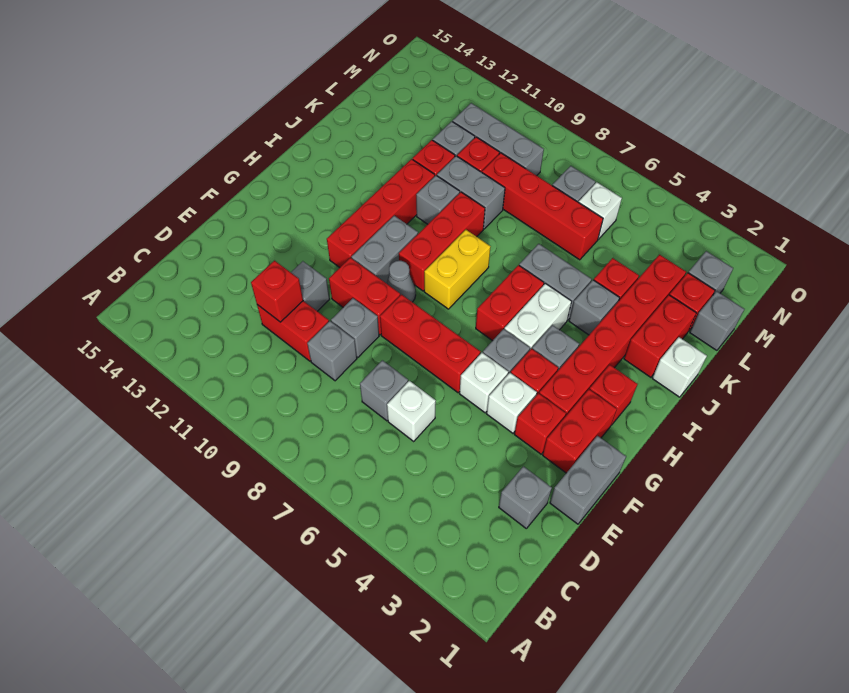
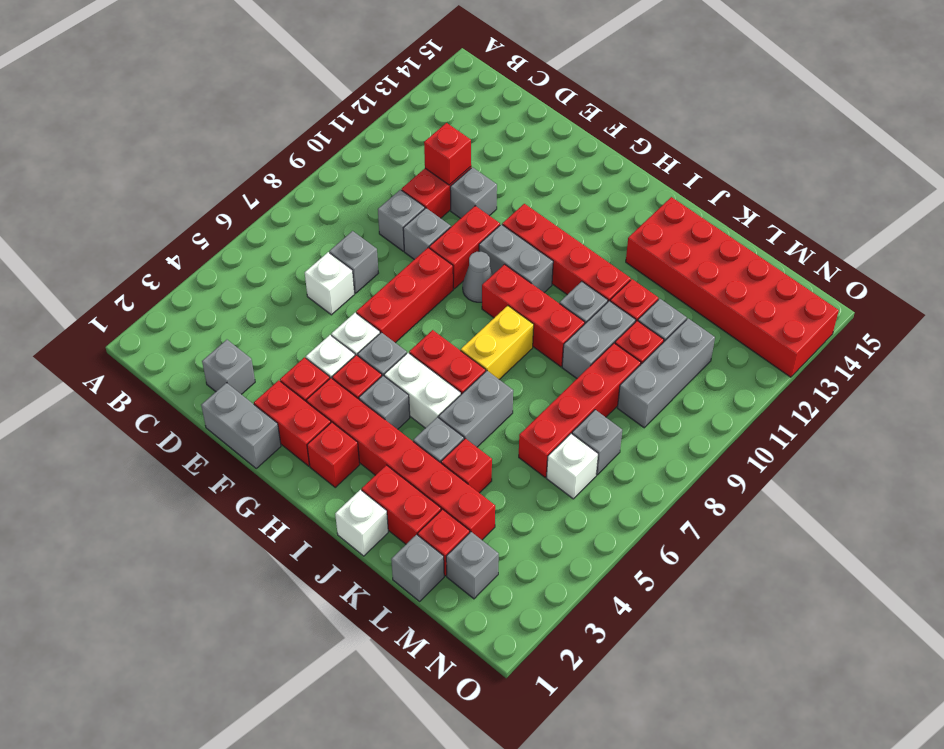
yellow 1x2 brick [424,230,491,309] -> yellow 1x2 brick turned to [461,306,534,380]
none -> red 2x6 brick [626,197,839,377]

